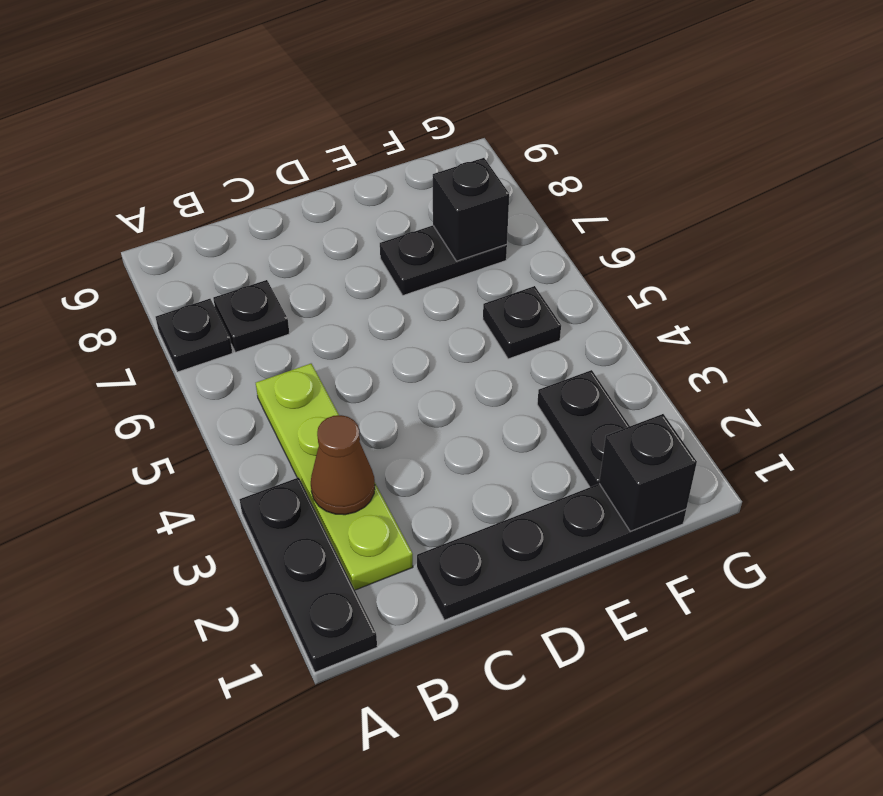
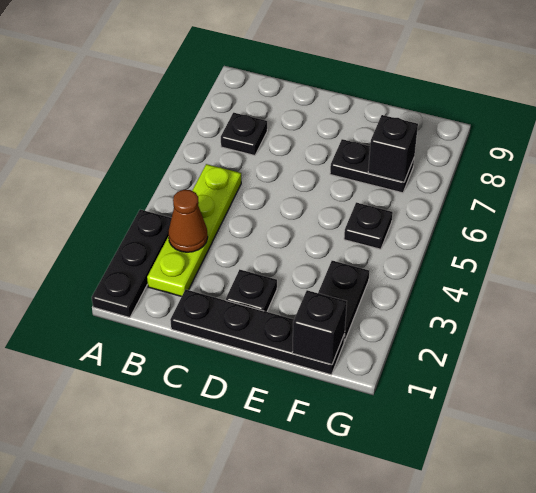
black 1x1 plate [156,299,232,372] -> black 1x1 plate moved to [226,270,277,312]

